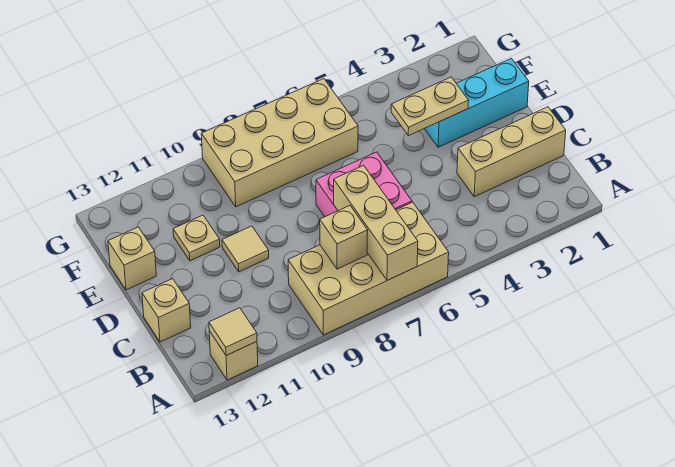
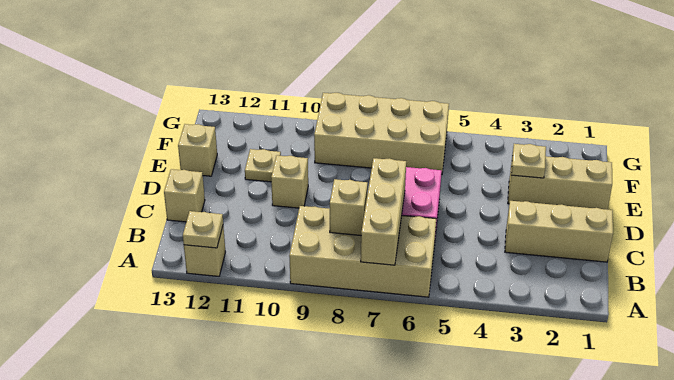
tan 1x1 tile [209,308,257,355] -> tan 1x1 plate [183,211,223,248]
tan 1x1 tile [222,226,269,272] -> tan 1x1 brick [271,155,308,208]
cyan 1x3 brick [425,58,529,147] -> tan 1x3 brick [508,156,612,209]
tan 1x2 plate [391,77,469,136] -> tan 1x1 plate [511,144,546,178]

